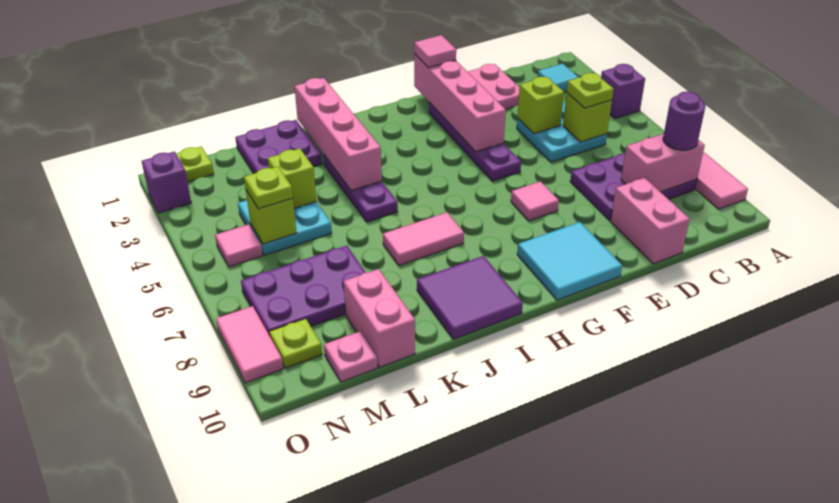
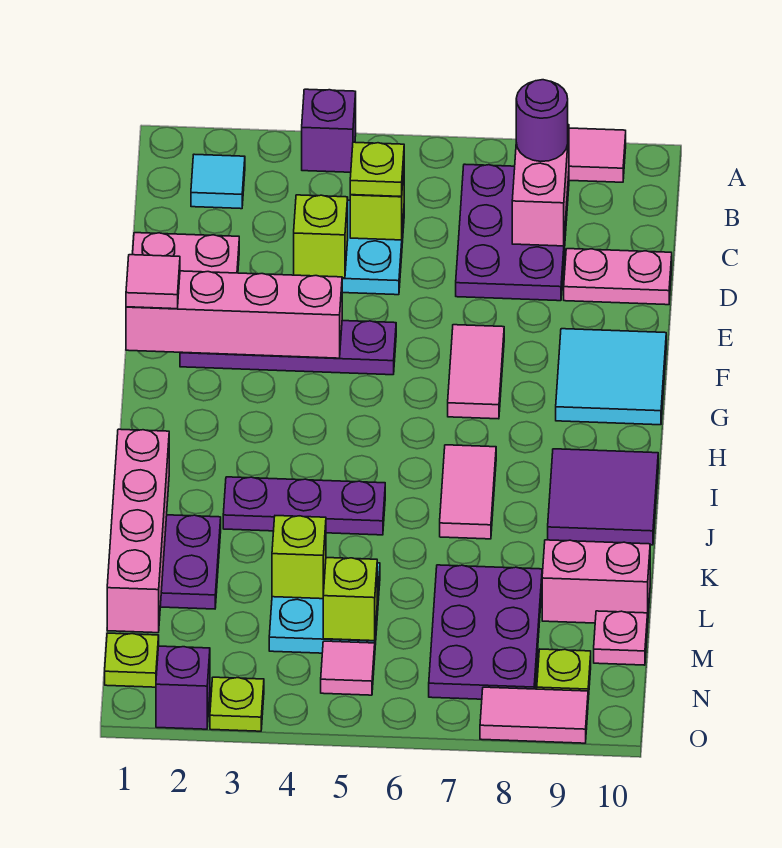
pink 1x2 brick [610,178,690,264] -> pink 1x2 plate [564,249,672,305]
pink 1x1 tile [511,181,559,221] -> pink 1x2 tile [448,325,504,419]
pink 1x4 brick [294,78,382,191] -> pink 1x4 brick turned to [107,429,169,633]
lime 1x1 plate [244,167,293,209] -> lime 1x1 plate moved to [210,677,264,731]

